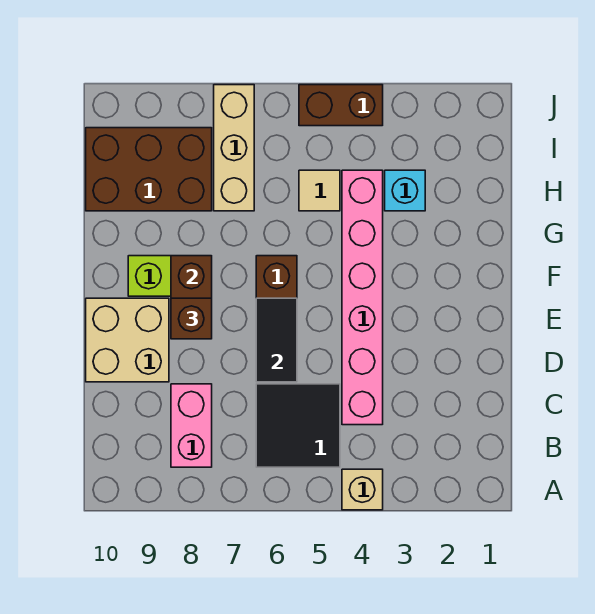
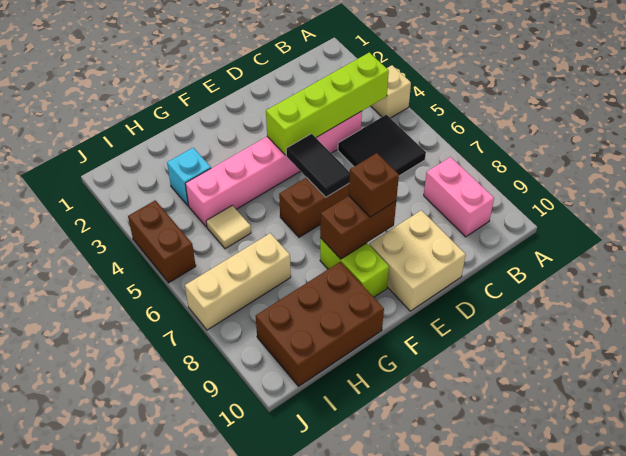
none -> lime 1x4 brick [266,52,389,155]
pink 1x2 brick [171,384,212,467] -> pink 1x2 brick turned to [424,157,494,237]
black 1x2 tile [256,298,297,382] -> black 1x2 tile turned to [286,134,350,197]
brown 2x3 brick [86,128,212,211] -> brown 2x3 brick turned to [256,262,384,386]

